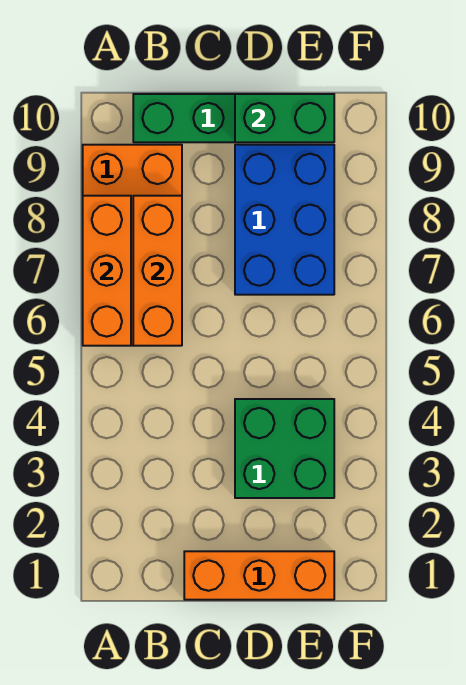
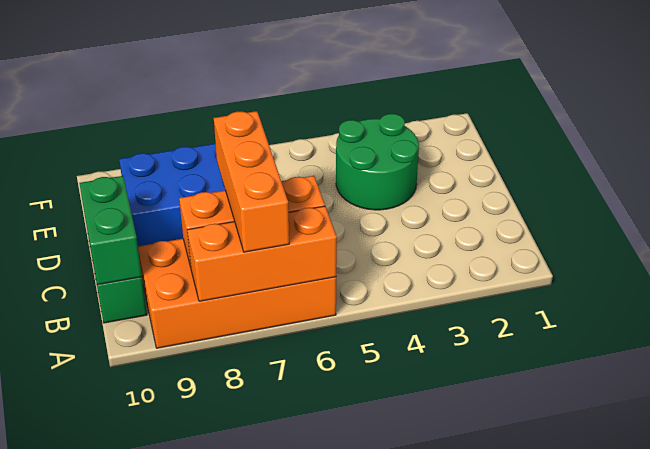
orange 1x3 brick [184,551,334,600] -> orange 1x3 brick moved to [214,111,289,252]
green 2x2 brick [235,399,334,498] -> green 2x2 round brick [336,114,419,210]
green 1x2 brick [235,94,334,142] -> green 1x2 brick moved to [79,176,142,285]

